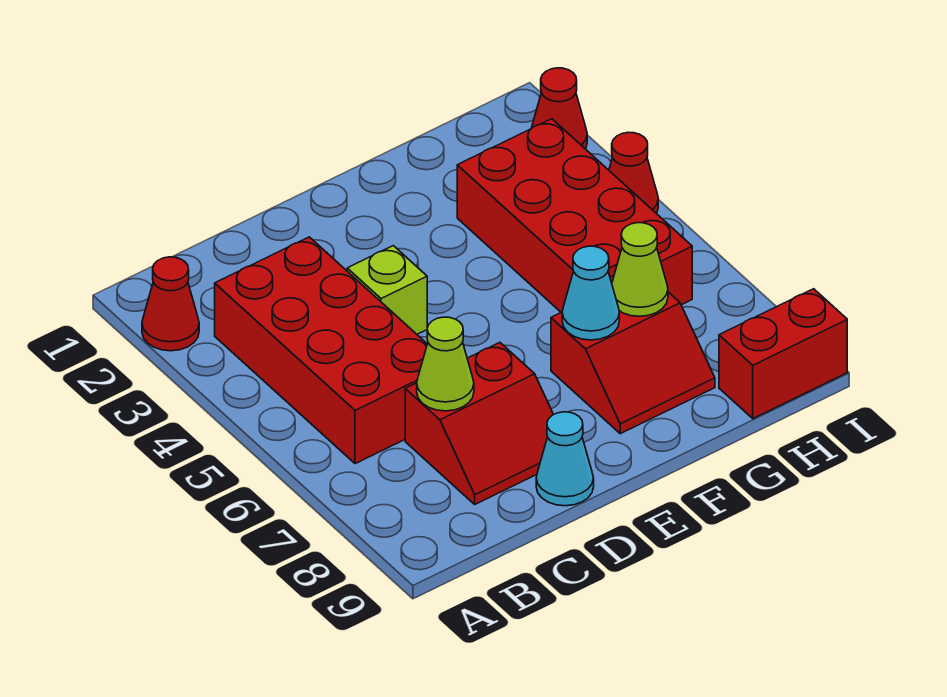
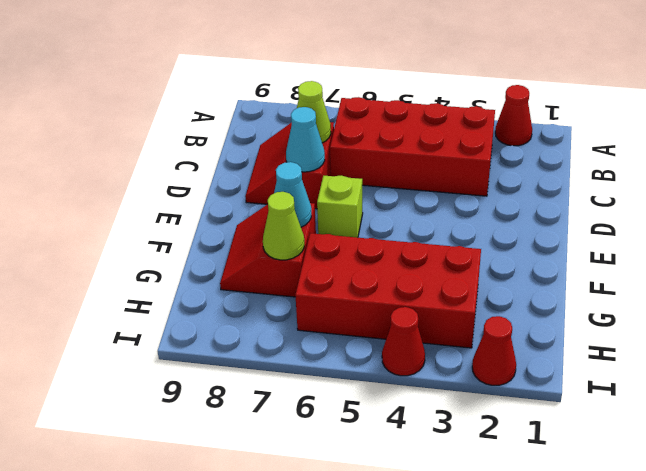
lime 1x1 brick [347,246,427,334] -> lime 1x1 brick moved to [317,176,363,238]
cyan 1x1 cone [536,412,594,506] -> cyan 1x1 cone moved to [286,107,325,172]
red 1x2 brick [719,289,847,418] -> none

